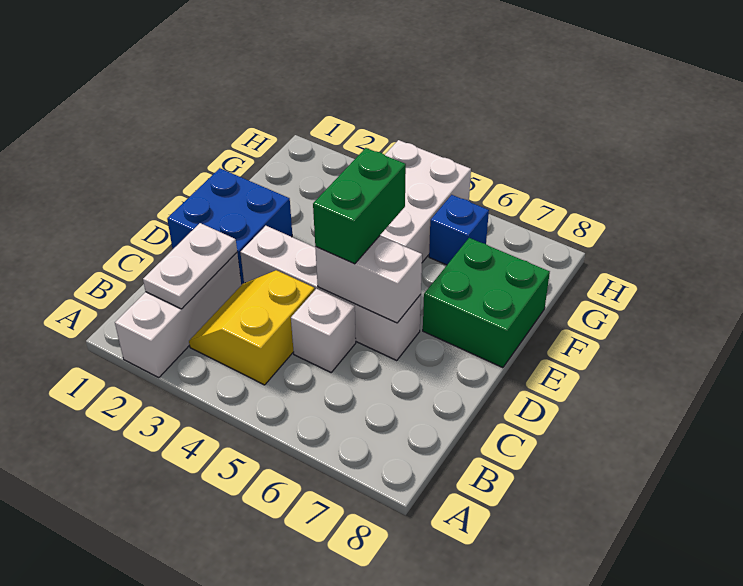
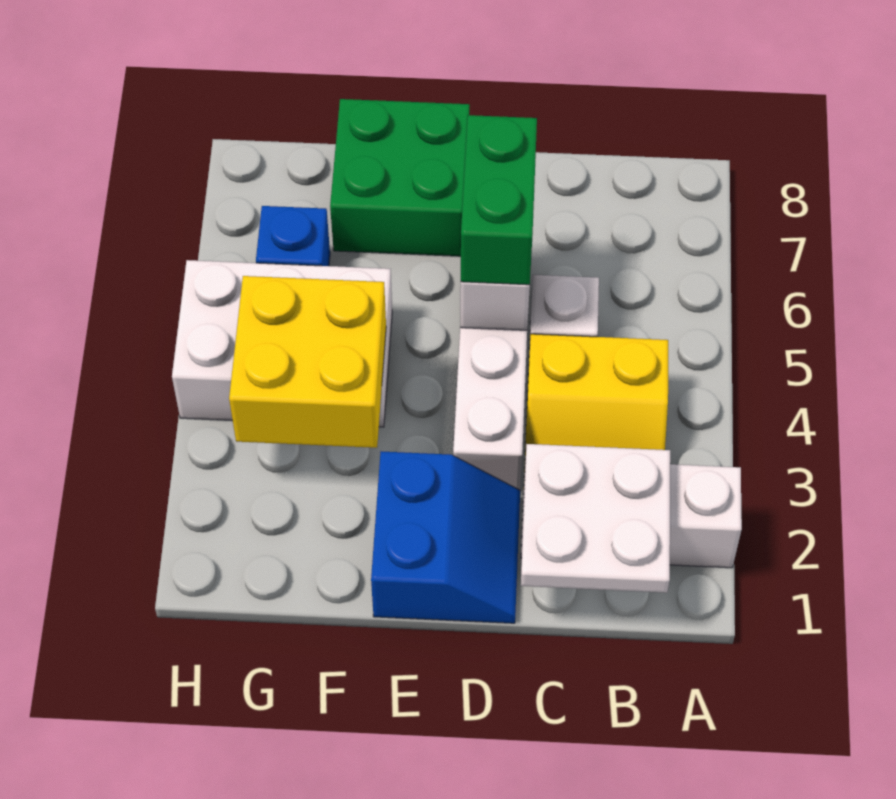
white 1x2 plate [143,223,237,309] -> white 2x2 plate [521,444,670,593]
blue 2x2 brick [167,168,292,285] -> blue 2x2 slope [371,451,520,623]
green 1x2 brick [313,148,406,264] -> green 1x2 brick turned to [461,115,537,285]
none -> yellow 2x2 brick [229,276,386,448]

